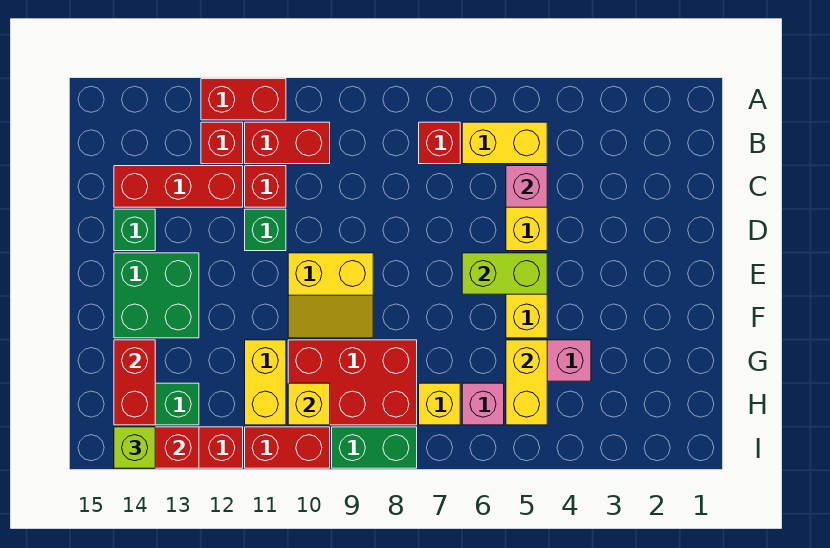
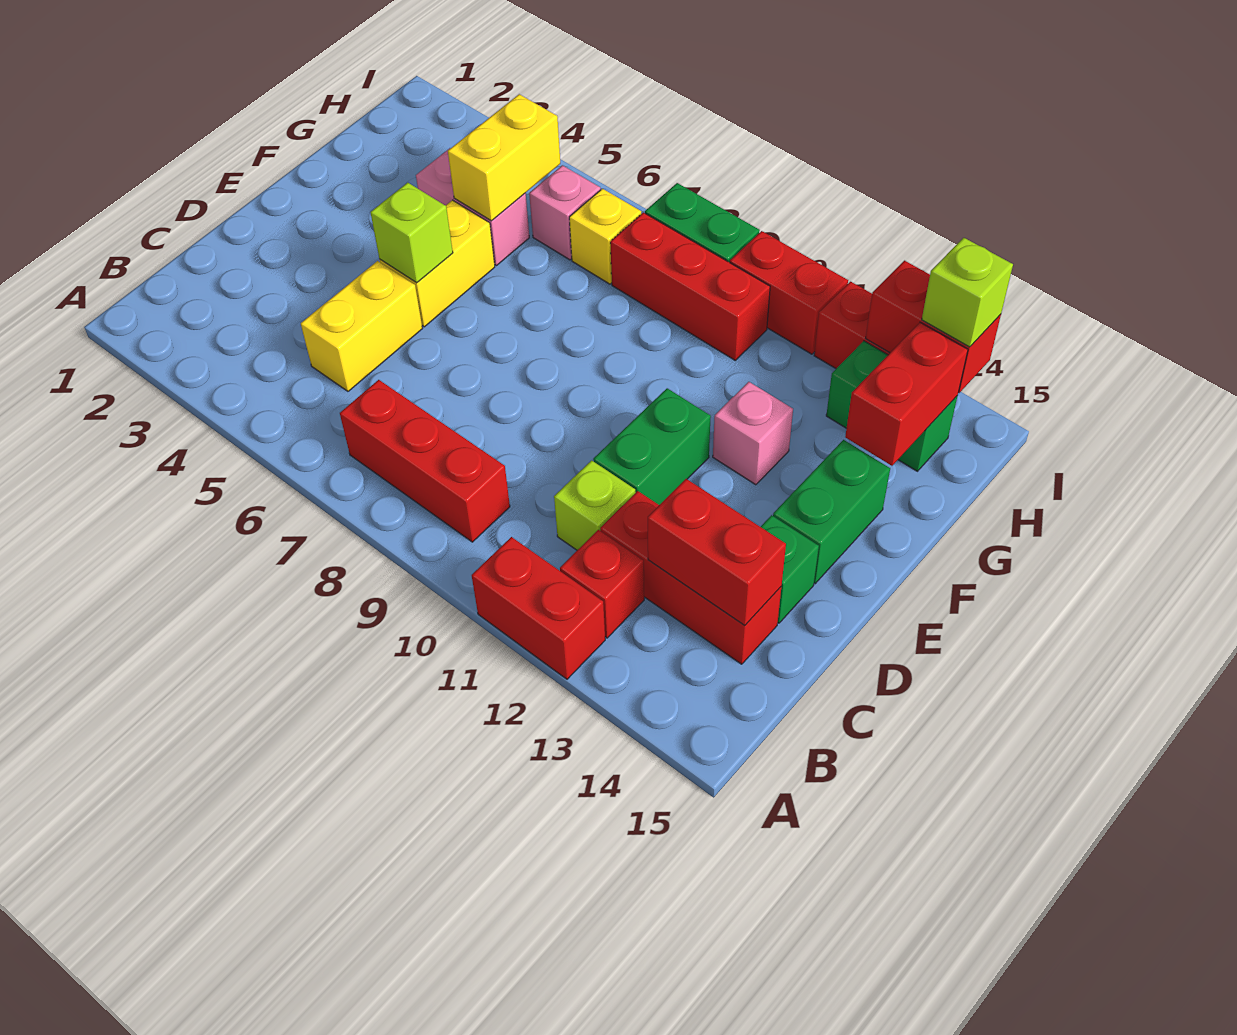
yellow 1x2 brick [462,122,547,164] -> none
red 1x1 brick [419,122,460,164] -> red 1x3 brick [340,380,510,542]
red 1x2 brick [245,122,330,164] -> red 1x2 brick moved to [648,479,786,626]
pink 1x1 brick [506,166,547,207] -> pink 1x1 brick moved to [713,382,793,485]
red 1x1 brick [245,166,286,207] -> lime 1x1 brick [554,460,636,550]
green 1x1 brick [245,209,286,251] -> green 1x2 brick [593,388,711,505]
lime 1x2 brick [462,253,547,294] -> lime 1x1 brick [370,183,453,283]
yellow 2x2 slope [288,253,373,338] -> none
green 2x2 brick [114,253,199,338] -> green 1x2 brick [773,440,890,584]
red 2x3 brick [288,340,417,425] -> red 1x3 brick [610,213,770,360]
yellow 1x2 brick [245,340,286,425] -> none
yellow 1x1 brick [288,383,330,425] -> none

